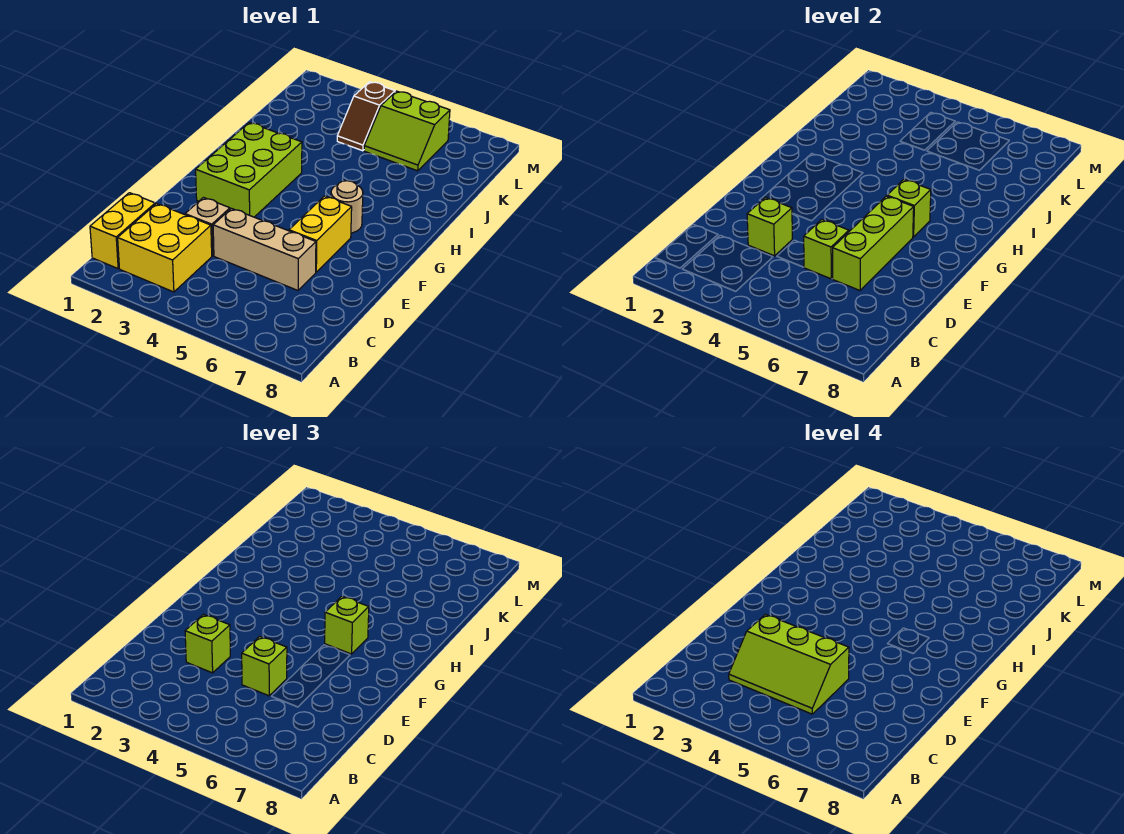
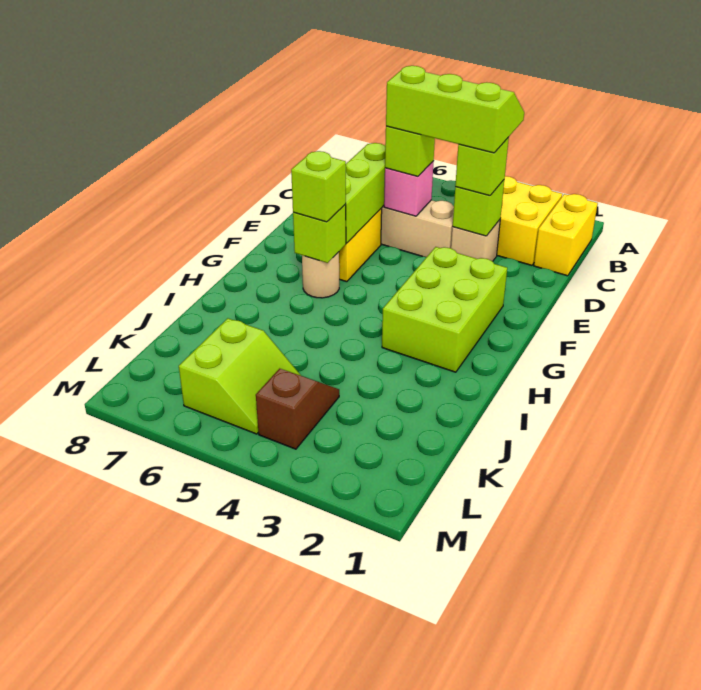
lime 1x1 brick [804,220,849,279] -> pink 1x1 brick [384,161,434,216]
lime 2x2 slope [364,91,450,171] -> lime 2x2 slope turned to [179,318,301,434]

